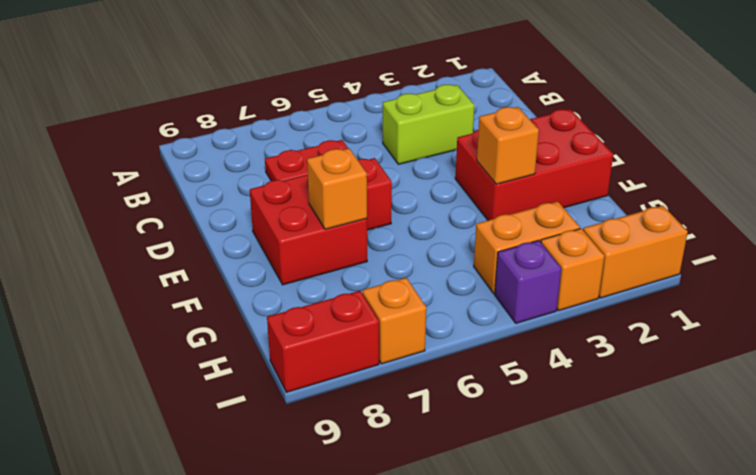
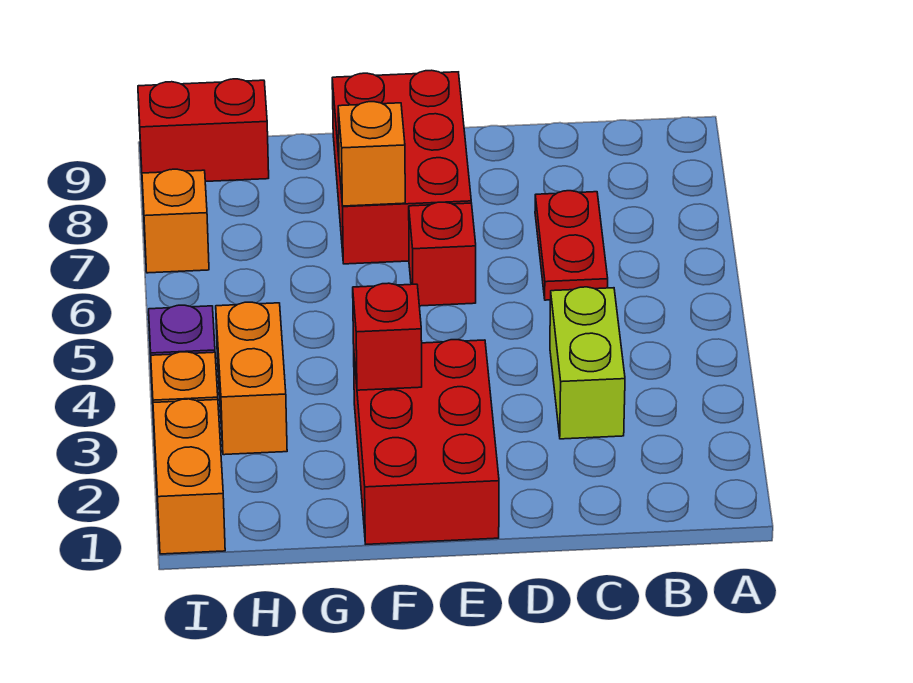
red 2x2 brick [250,175,367,285] -> red 2x3 brick [332,70,471,264]
orange 1x1 brick [477,107,539,184] -> red 1x1 brick [353,283,422,390]
red 1x2 brick [267,291,379,392] -> red 1x2 brick turned to [138,79,269,182]

